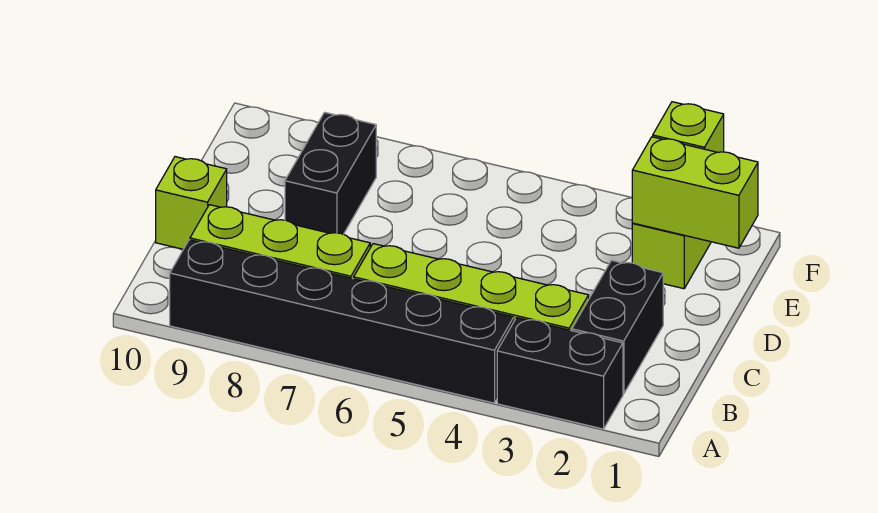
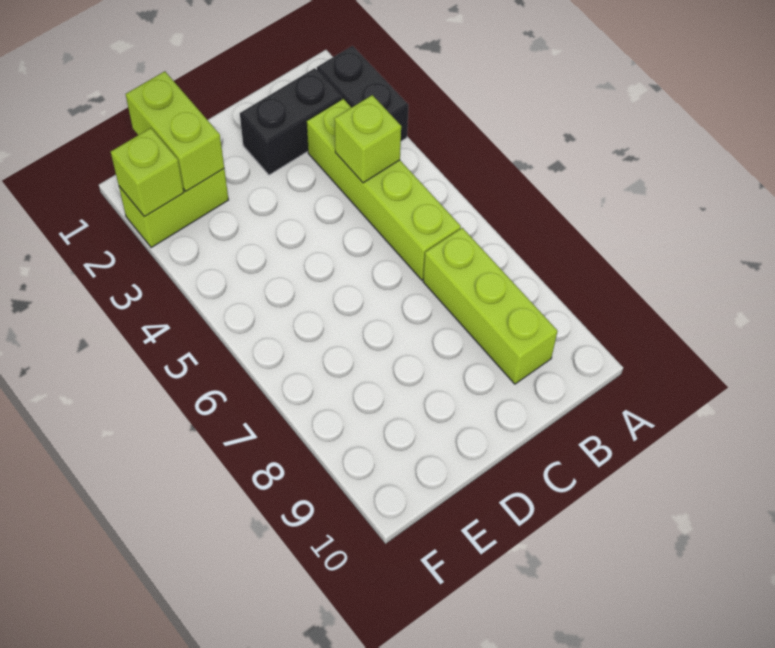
black 1x6 brick [170,240,514,403] -> none
lime 1x1 brick [156,157,227,249] -> lime 1x1 brick moved to [334,95,401,183]
black 1x2 brick [285,112,376,234] -> none

